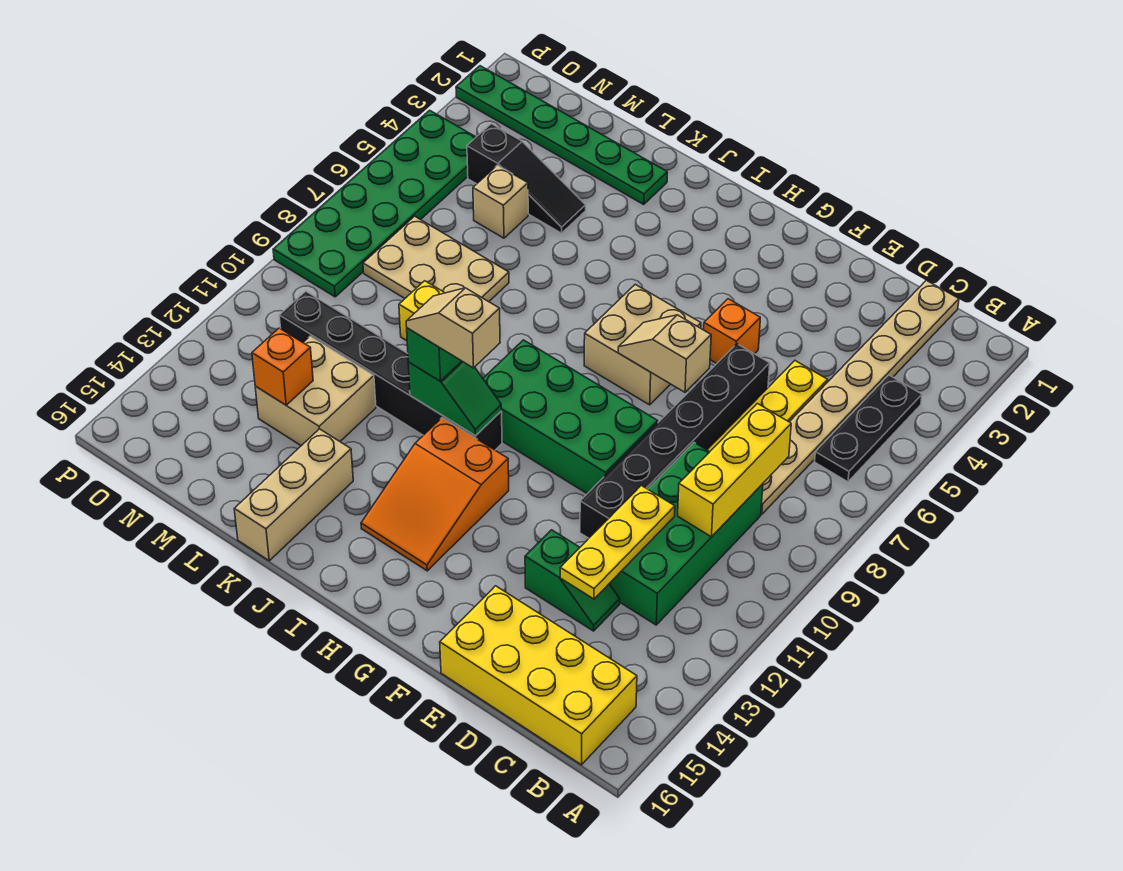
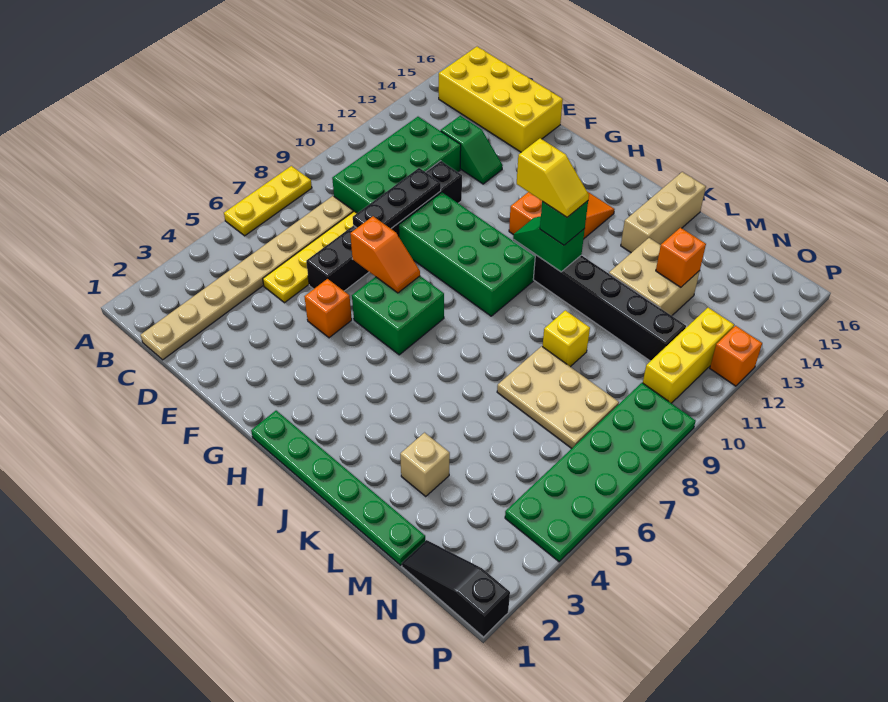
black 1x3 plate [815,375,922,482] -> black 1x3 plate moved to [353,168,441,229]
yellow 1x3 brick [678,403,791,537] -> yellow 1x3 brick moved to [643,308,734,403]
yellow 1x3 plate [560,485,675,599] -> yellow 1x3 plate moved to [224,166,312,236]
green 1x2 slope [525,530,620,631] -> green 1x2 slope turned to [441,116,503,184]
tan 1x2 slope [618,315,711,392] -> orange 1x2 slope [350,216,420,293]
tan 2x2 brick [584,284,701,405] -> green 2x2 brick [352,276,444,355]
tan 1x2 slope [406,288,500,368] -> yellow 1x2 slope [517,138,589,217]
green 1x6 plate [456,66,667,204] -> green 1x6 plate moved to [251,411,425,565]
black 1x3 slope [467,124,586,233] -> black 1x3 slope moved to [402,540,510,637]
tan 1x1 brick [473,165,528,238] -> tan 1x1 brick moved to [400,433,450,496]
none -> orange 1x1 brick [710,326,762,386]

